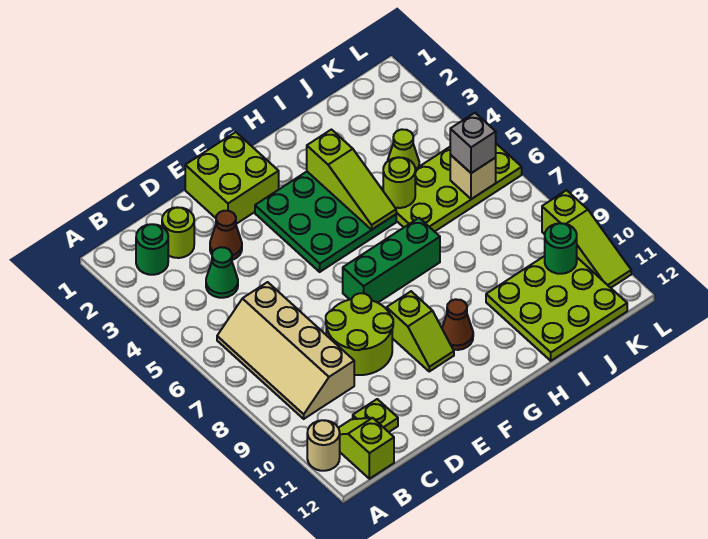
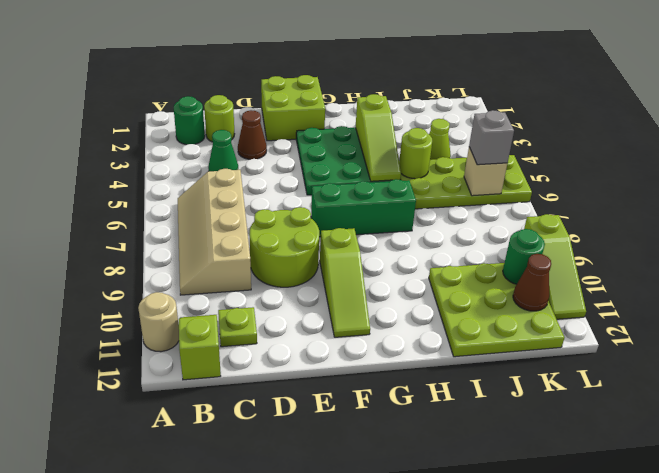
lime 1x2 slope [386,291,454,371] -> lime 1x3 slope [320,228,370,337]
brown 1x1 cone [442,299,473,350] -> brown 1x1 cone moved to [513,254,551,311]

